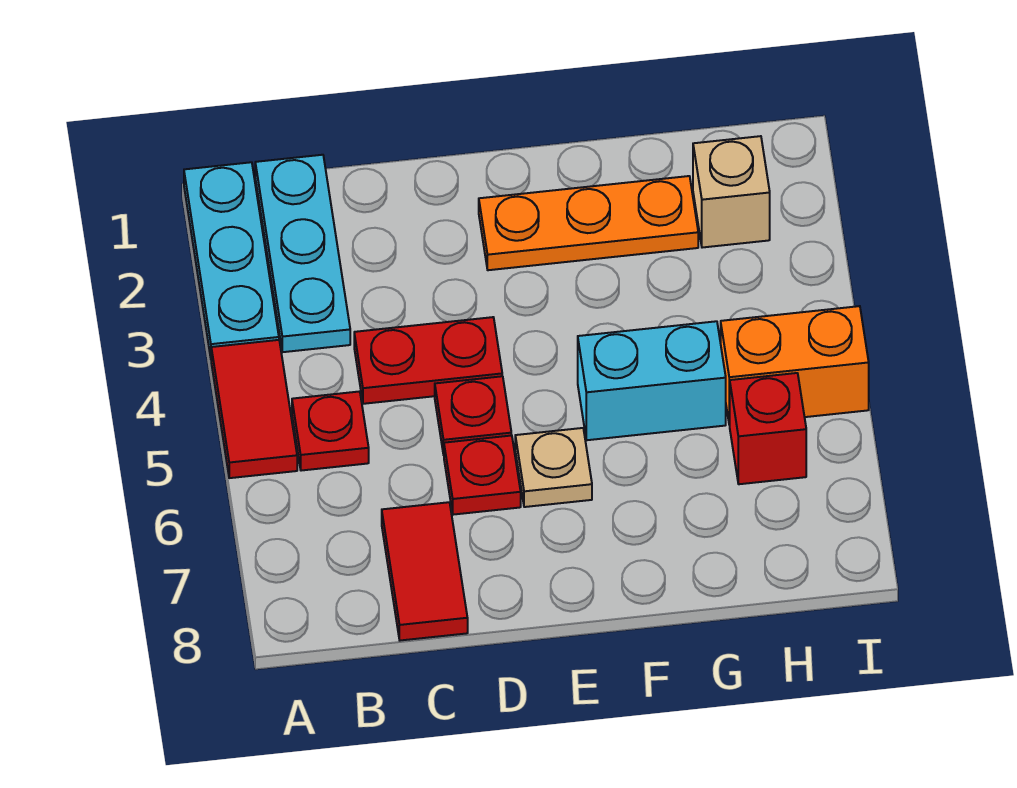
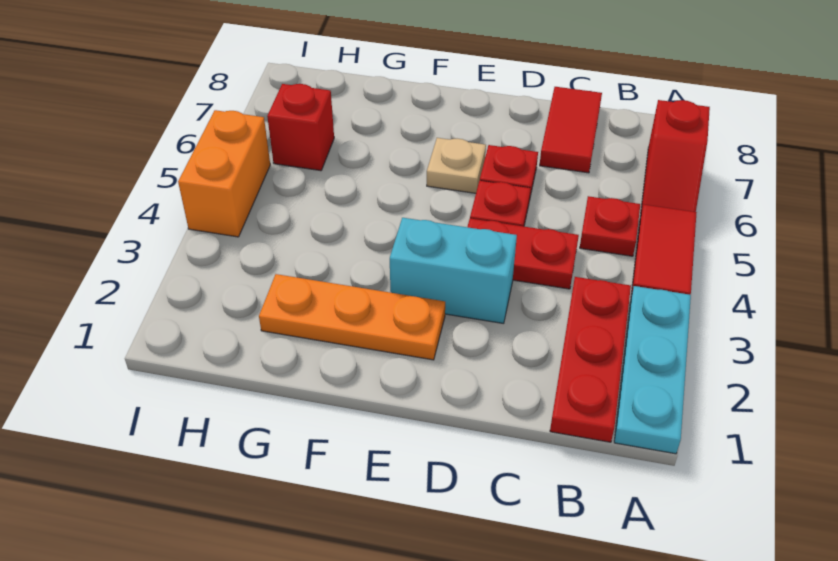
none -> red 1x2 slope [641,100,710,212]
cyan 1x3 plate [255,155,350,352] -> red 1x3 plate [550,277,631,442]
cyan 1x2 brick [578,321,726,440] -> cyan 1x2 brick moved to [390,218,517,324]
tan 1x1 brick [693,136,770,248] -> none
orange 1x2 brick [721,306,869,425] -> orange 1x2 brick turned to [178,110,270,237]

